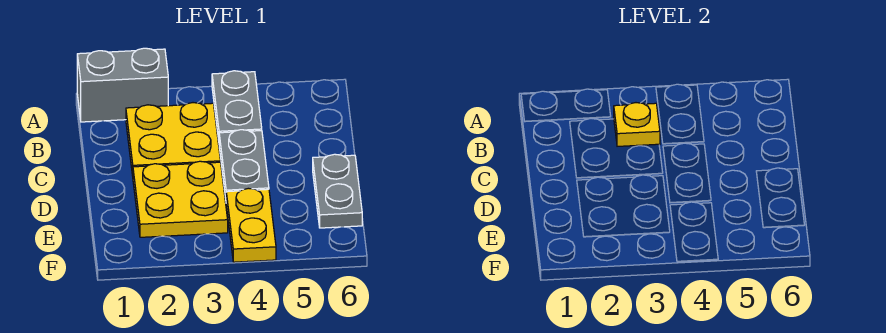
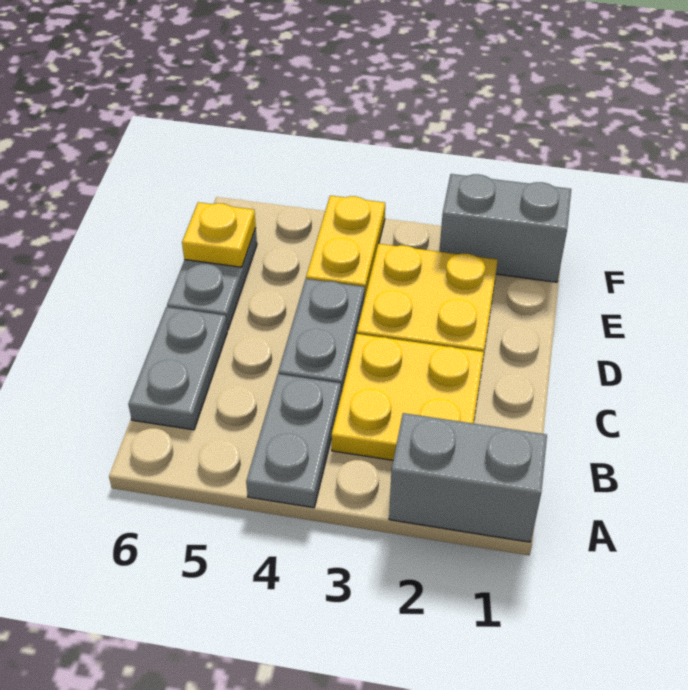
yellow 1x1 plate [614,103,660,146] -> yellow 1x1 plate moved to [182,202,256,267]
none -> grey 1x2 plate [128,307,227,430]
none -> grey 1x2 brick [439,174,571,282]

